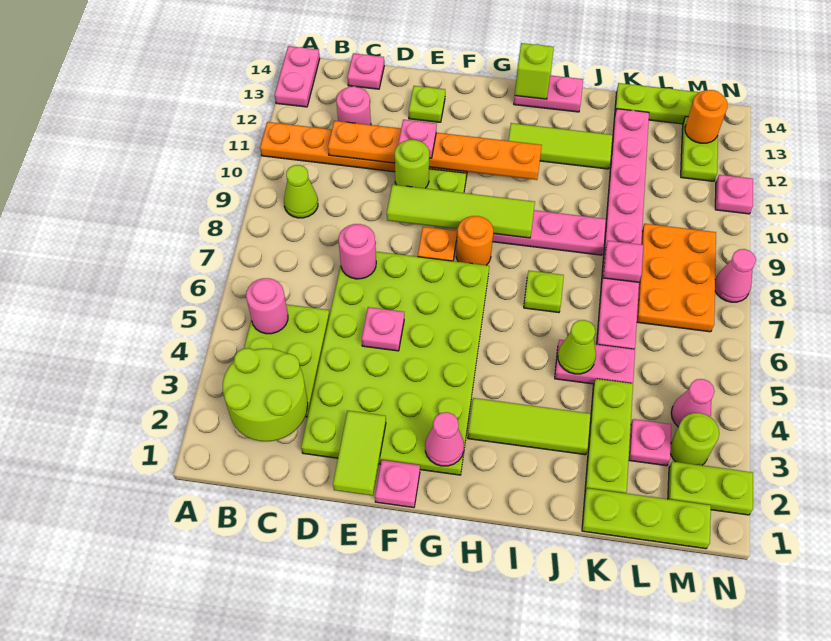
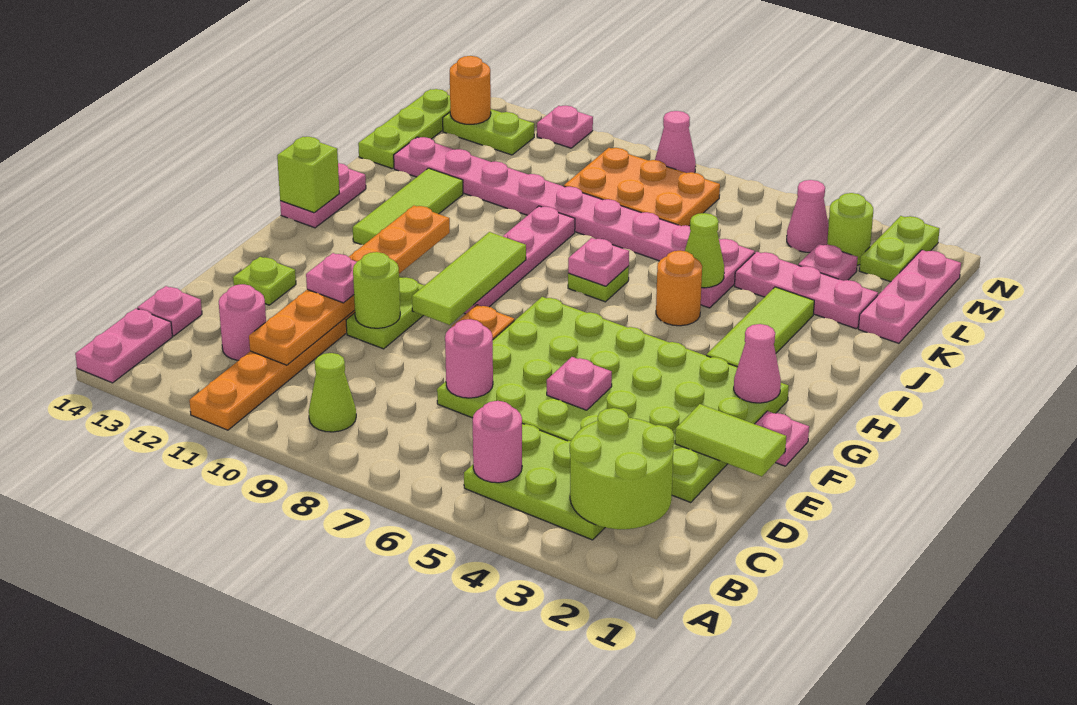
pink 1x2 plate [275,46,320,107] -> pink 1x2 plate turned to [75,308,172,383]
lime 1x4 tile [387,184,535,238] -> lime 1x3 tile [412,232,526,325]
orange 1x1 round brick [456,216,493,265] -> orange 1x1 round brick moved to [656,250,702,326]
lime 1x3 plate [582,488,711,549] -> pink 1x3 plate [858,250,961,343]
lime 1x3 plate [585,379,633,493] -> pink 1x3 plate [735,252,878,329]
pink 1x1 plate [603,241,643,282] -> pink 1x1 plate moved to [568,238,629,286]

